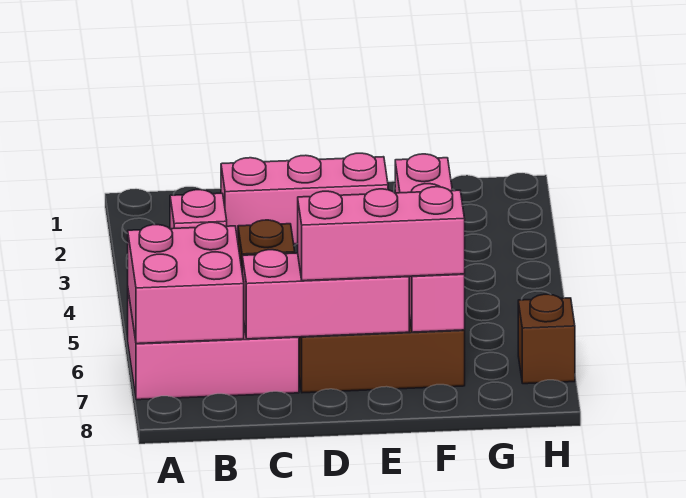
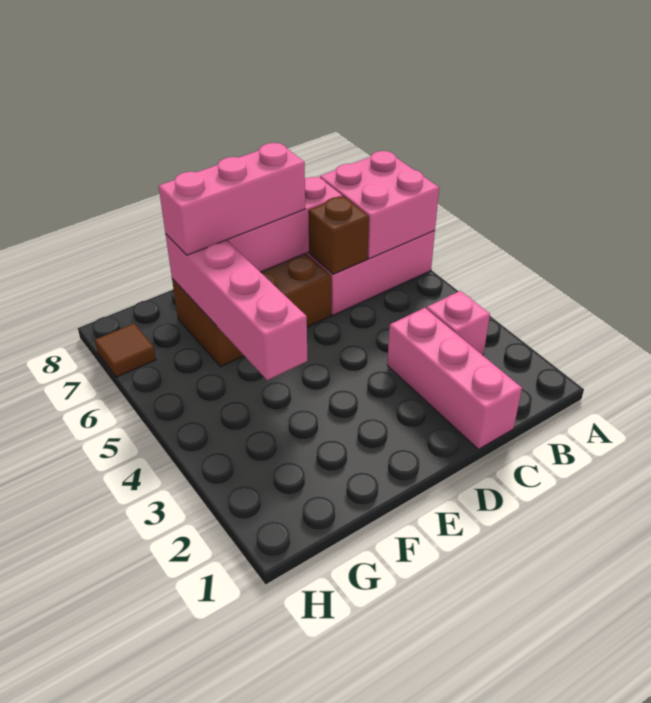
pink 1x3 brick [221,153,388,244] -> pink 1x3 brick turned to [387,308,522,449]
brown 1x1 brick [518,294,575,384] -> brown 1x1 tile [95,324,156,377]

